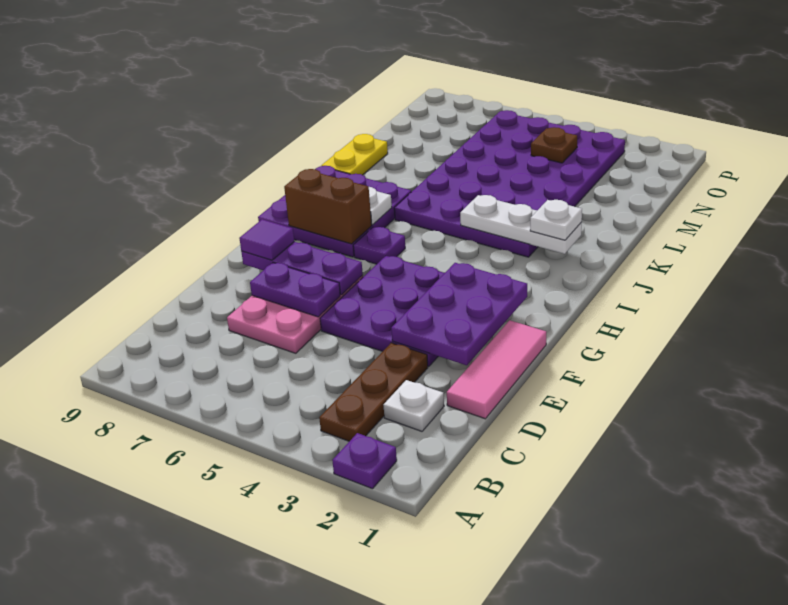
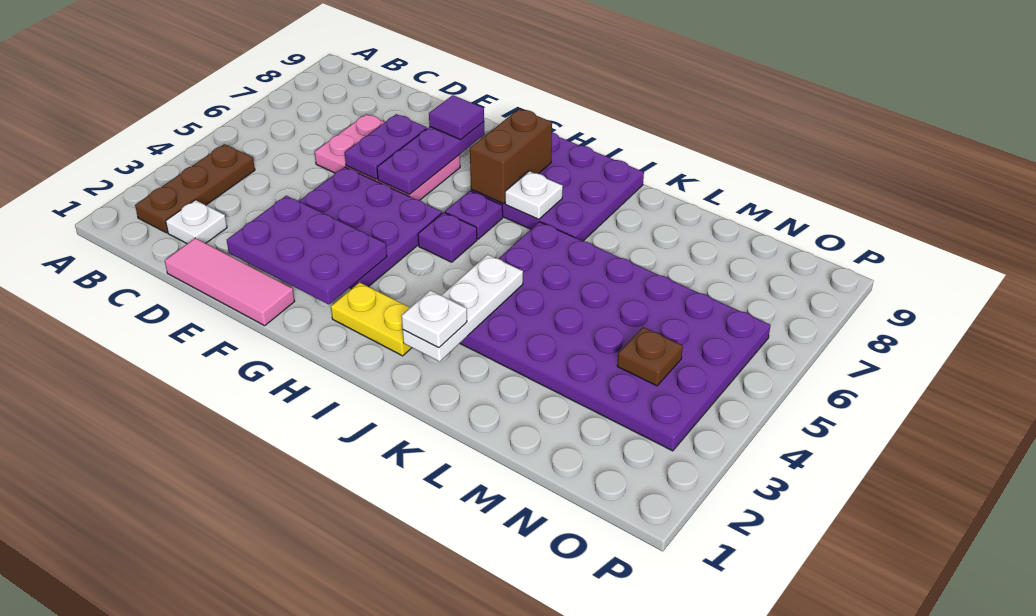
purple 1x1 plate [332,433,397,489] -> purple 1x1 plate moved to [418,212,477,262]
brown 1x3 plate [319,343,428,441] -> brown 1x3 plate turned to [135,144,255,233]
yellow 1x2 plate [322,134,388,175] -> yellow 1x2 plate moved to [331,282,412,356]

